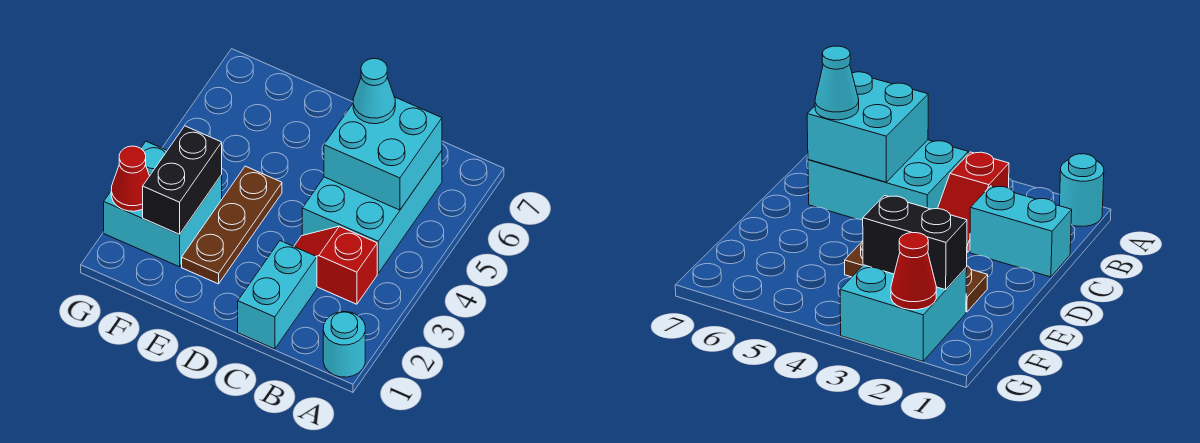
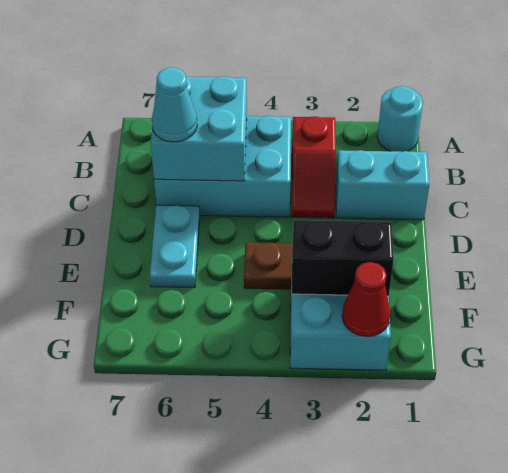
none -> cyan 1x2 plate [150,205,200,288]

